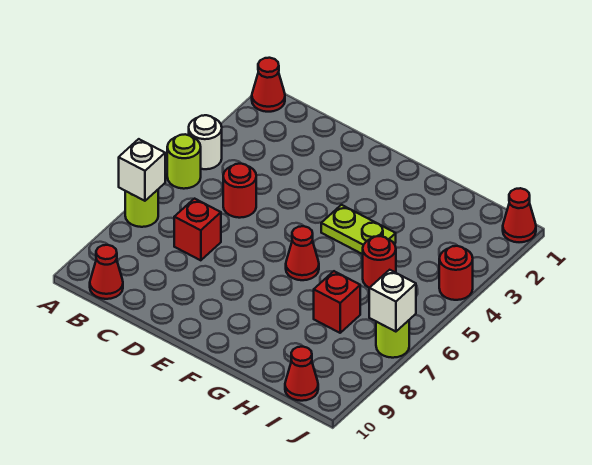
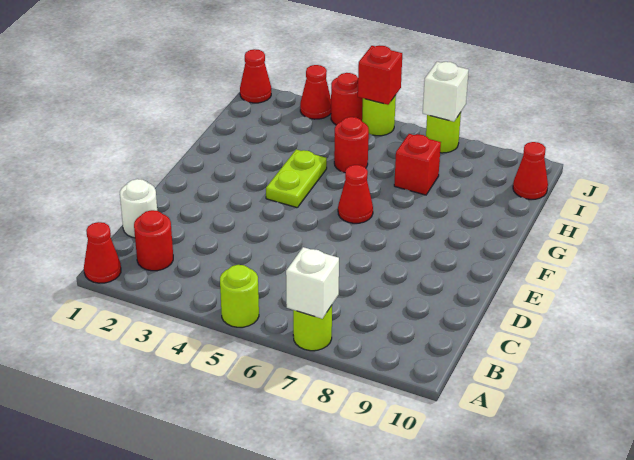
white 1x1 round brick [189,115,222,169] -> white 1x1 round brick moved to [120,179,157,238]
red 1x1 cone [90,245,123,299] -> red 1x1 cone moved to [300,65,331,119]
red 1x1 round brick [223,164,256,218] -> red 1x1 round brick moved to [134,210,173,271]
red 1x1 brick [174,199,221,260] -> red 1x1 brick moved to [358,46,402,105]
none -> lime 1x1 round brick [362,95,396,136]

